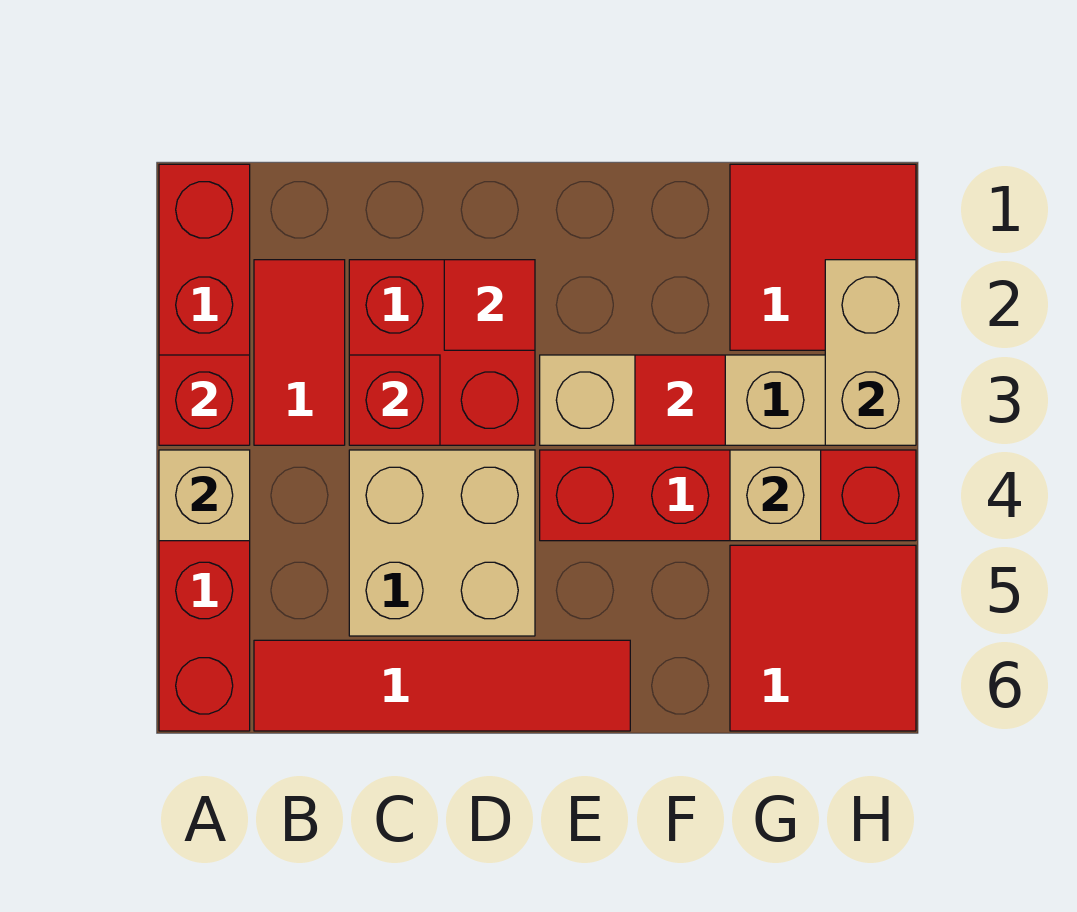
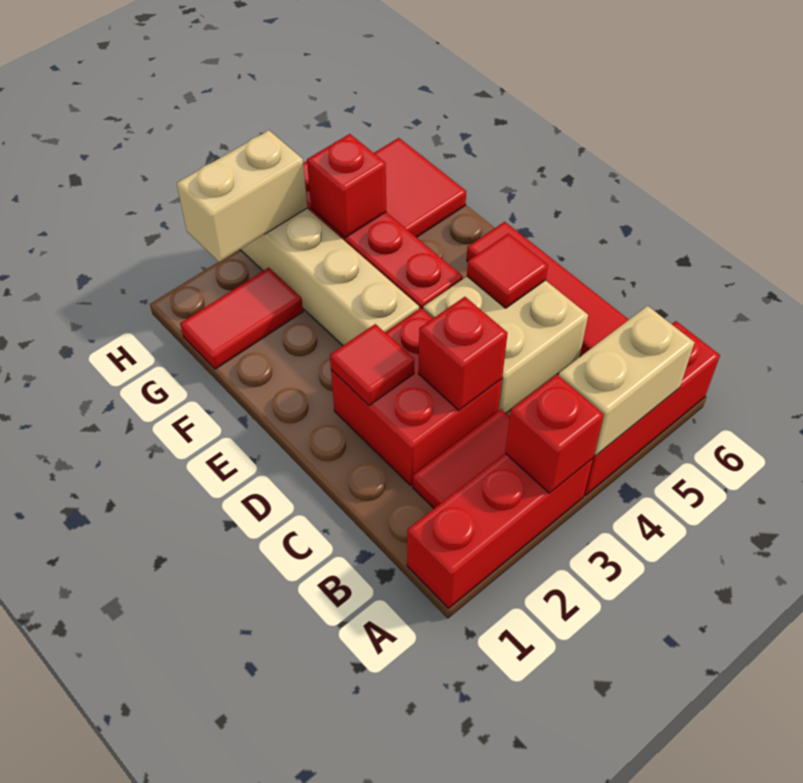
tan 1x1 brick [159,450,250,541] -> tan 1x2 brick [559,306,695,456]
red 1x1 tile [635,355,725,445] -> red 1x1 tile moved to [467,234,548,308]
red 2x2 tile [730,164,916,350] -> red 1x2 tile [180,268,303,369]
tan 1x1 brick [730,450,821,541] -> red 1x1 brick [307,134,386,238]

